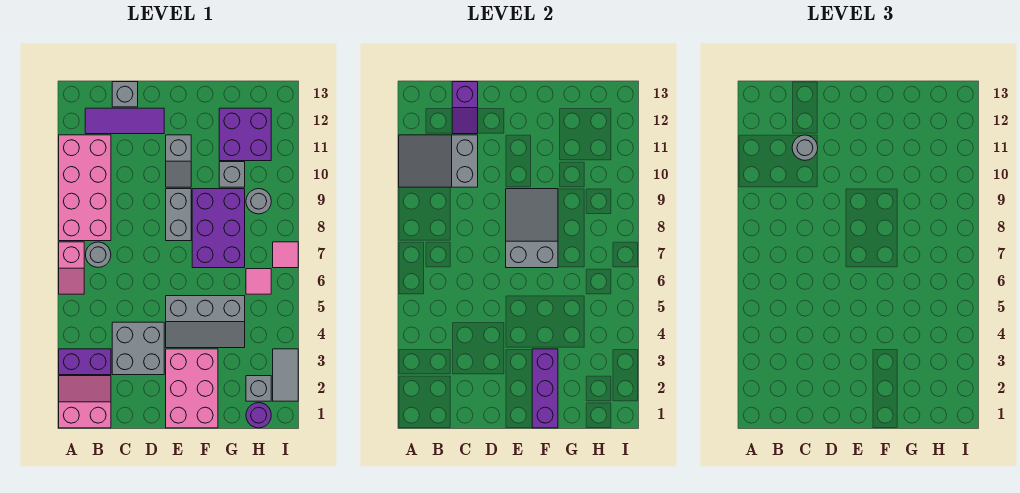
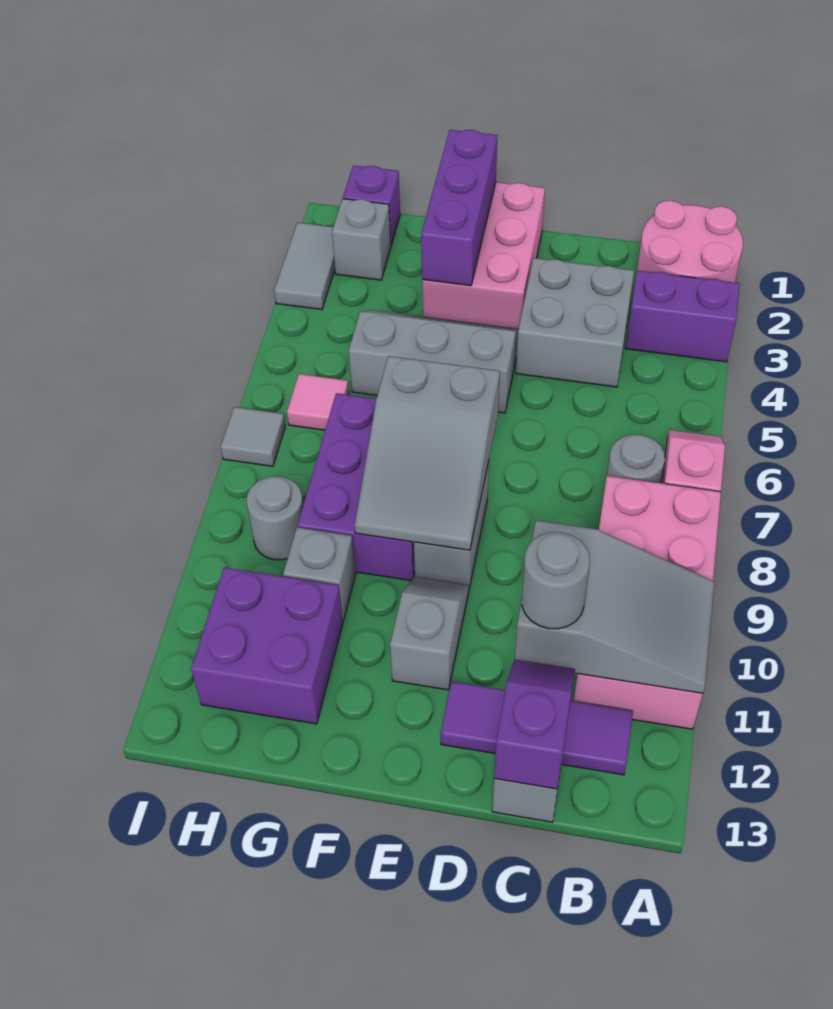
pink 2x2 slope [59,376,111,428] -> pink 2x2 round brick [637,200,743,282]
purple 1x1 round brick [246,403,271,428] -> purple 1x1 brick [343,165,400,245]
pink 1x1 tile [273,242,298,268] -> grey 1x1 tile [221,407,285,466]

